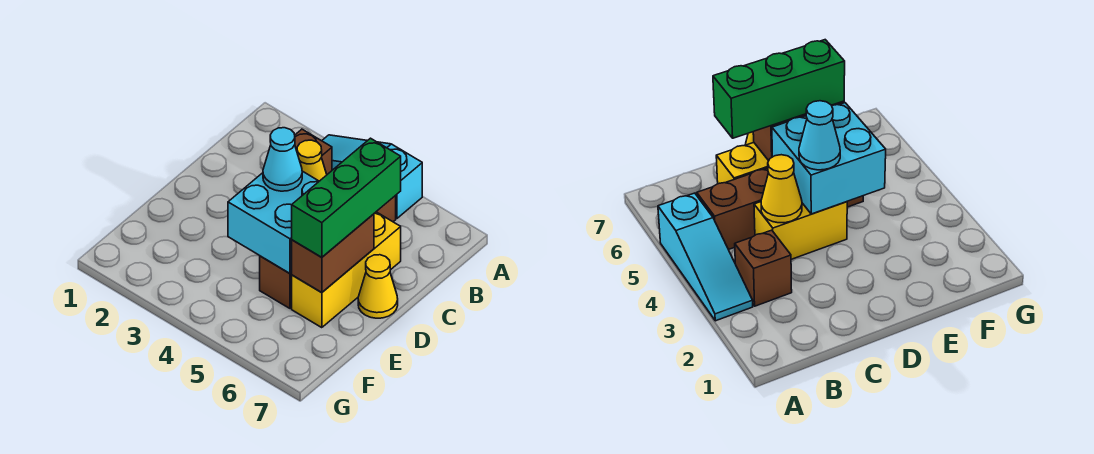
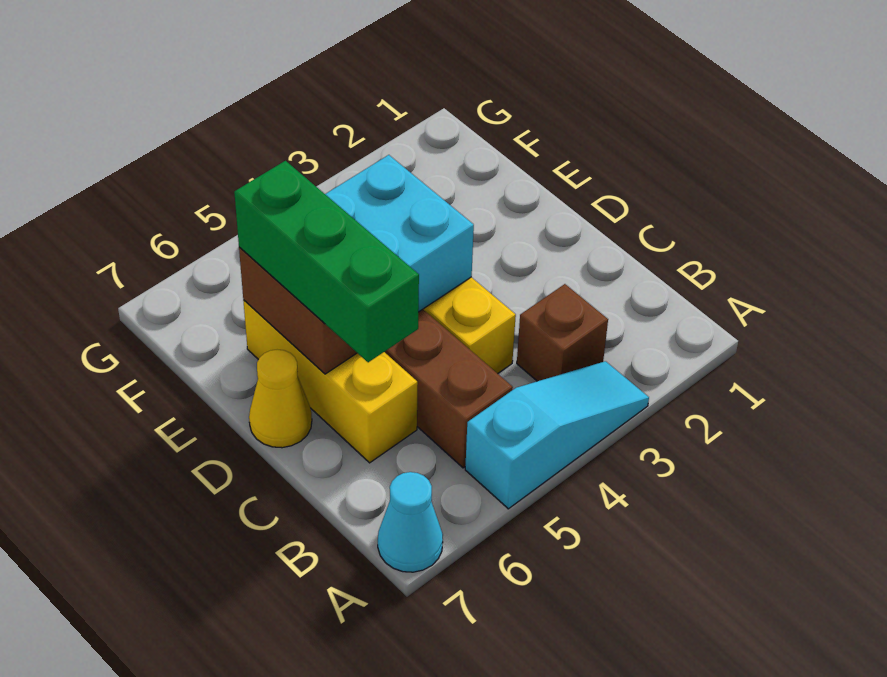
yellow 1x1 cone [297,140,327,181] -> none
cyan 1x1 cone [263,128,302,191] -> cyan 1x1 cone moved to [378,472,443,572]

